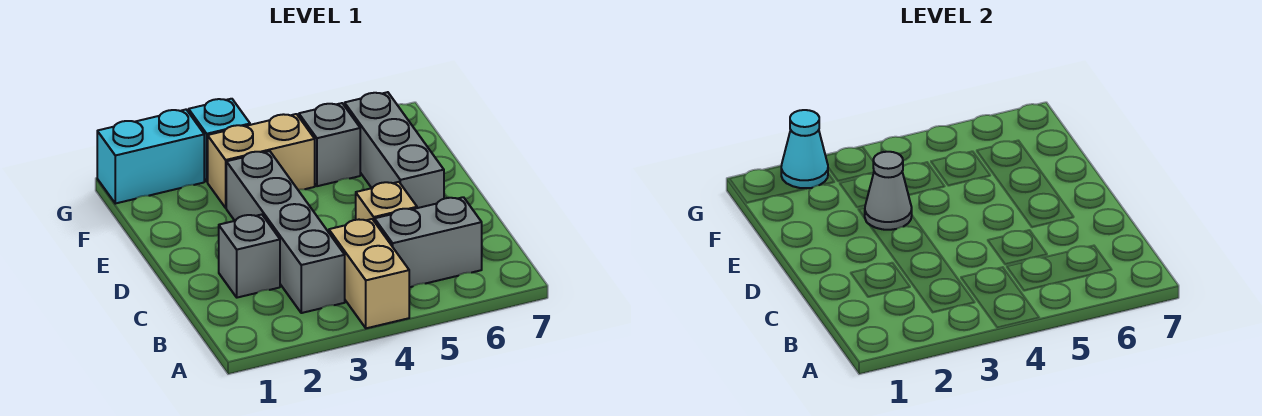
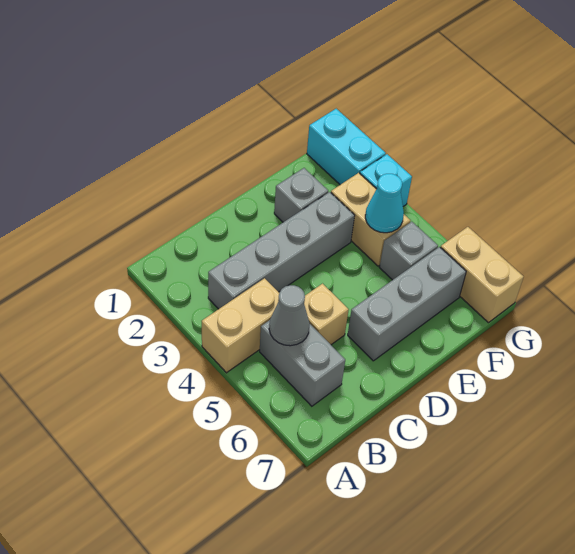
grey 1x1 brick [219,215,280,298] -> grey 1x1 brick moved to [274,168,328,222]
grey 1x1 cone [865,152,912,230] -> grey 1x1 cone moved to [269,285,310,346]
cyan 1x1 cone [781,110,828,188] -> cyan 1x1 cone moved to [365,174,404,233]
none -> tan 1x2 brick [440,227,524,323]

